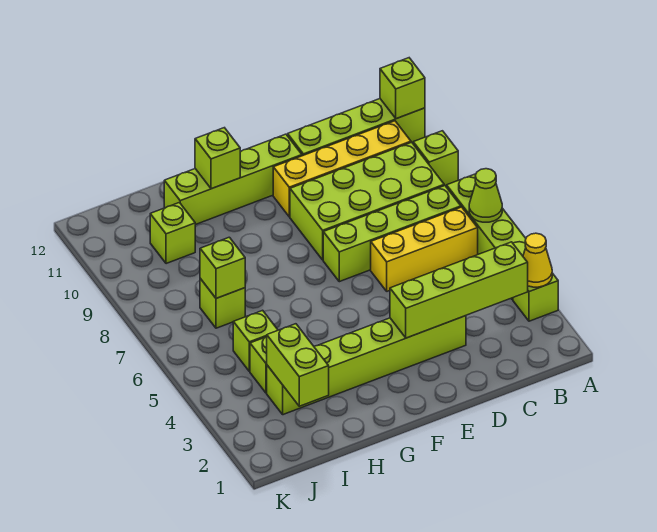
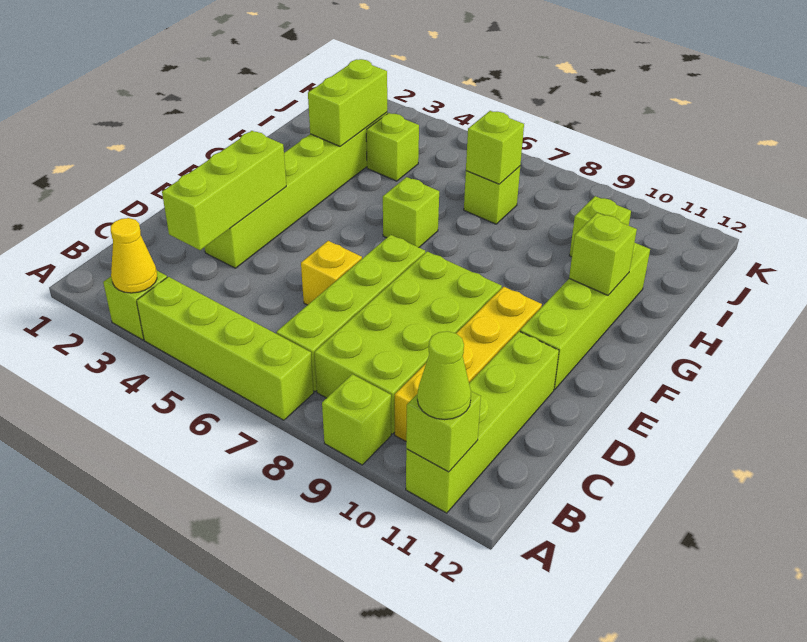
lime 1x1 cone [469,169,502,222] -> lime 1x1 cone moved to [417,331,471,420]
lime 1x4 brick [390,242,528,338] -> lime 1x3 brick [162,131,286,250]
yellow 1x3 brick [371,207,478,291] -> yellow 1x1 brick [301,241,362,305]
lime 1x2 brick [267,324,329,406] -> lime 1x2 brick turned to [308,59,387,146]
lime 1x1 brick [233,310,278,371] -> lime 1x1 brick moved to [383,177,439,247]

